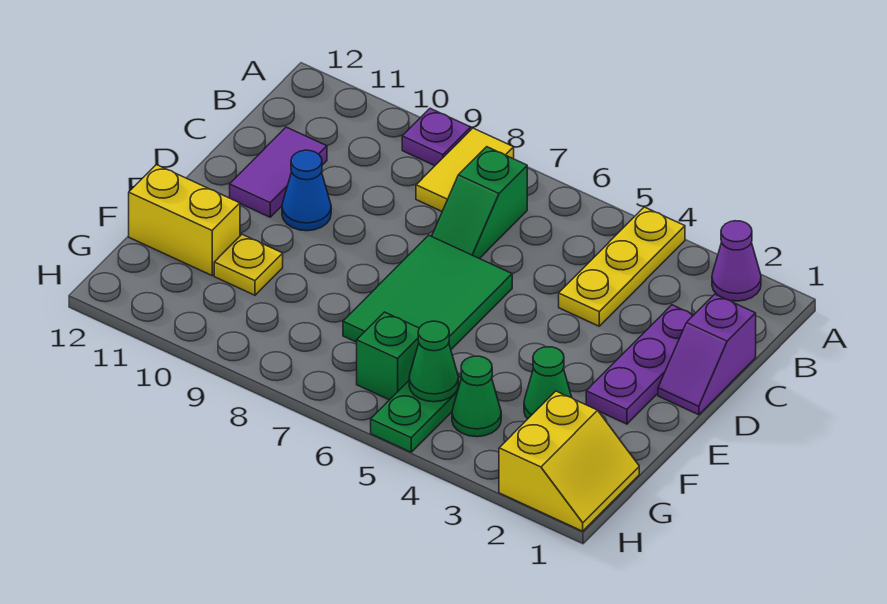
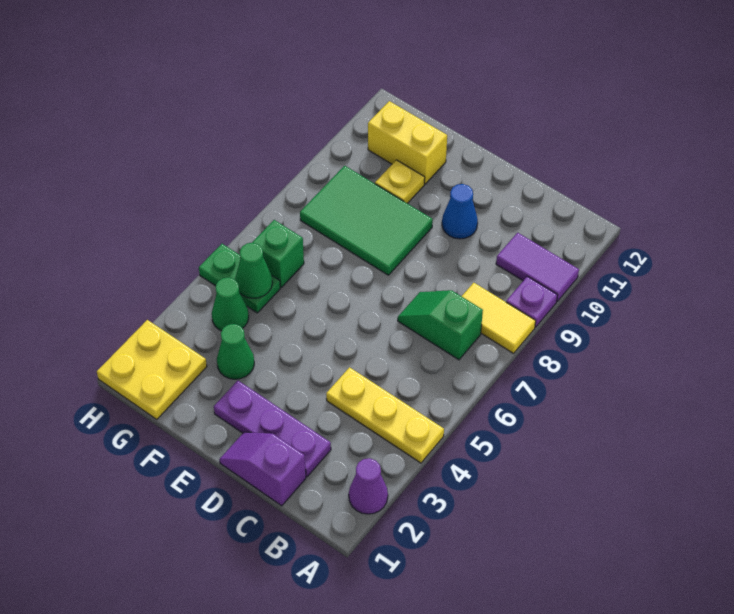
purple 1x2 tile [230,127,327,217] -> purple 1x2 tile moved to [496,233,579,301]
green 2x3 tile [343,235,512,349] -> green 2x3 tile moved to [300,166,433,275]
yellow 1x2 brick [129,165,240,275] -> yellow 1x2 brick turned to [368,101,447,184]
yellow 2x2 slope [499,391,639,531] -> yellow 2x2 plate [97,320,207,419]

